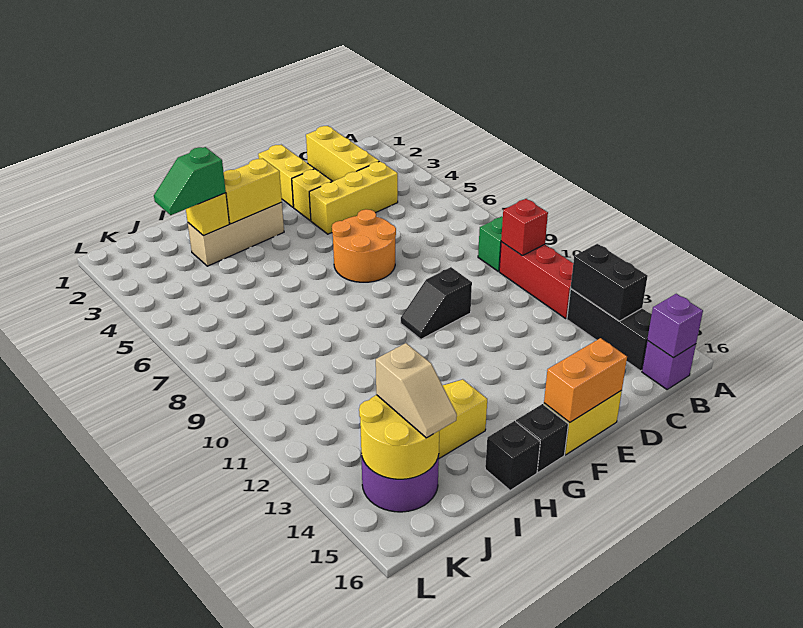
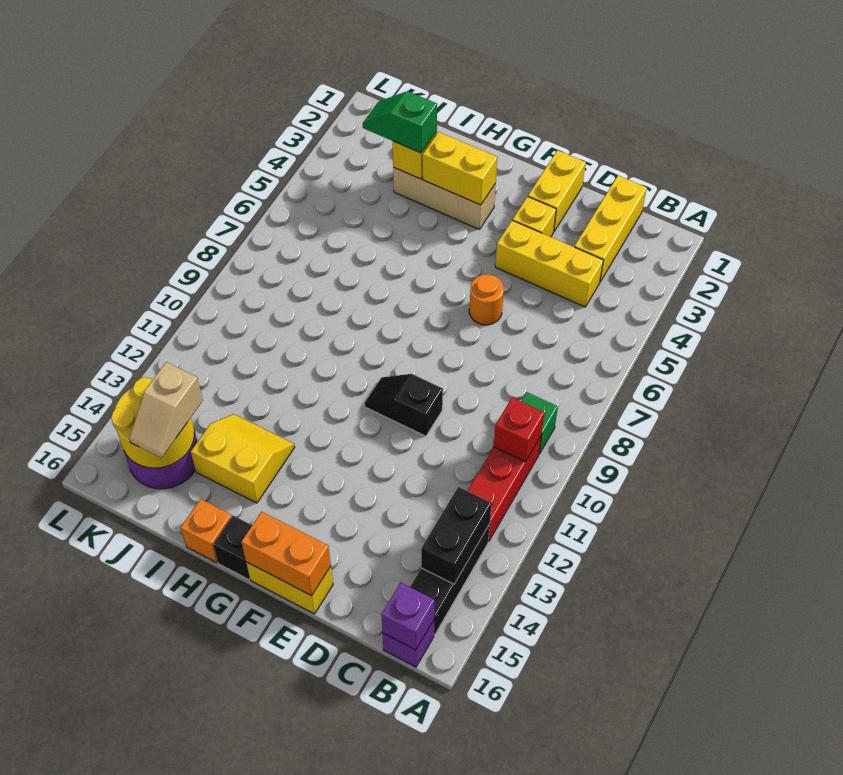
orange 2x2 round brick [332,209,396,282] -> orange 1x1 round brick [469,274,504,325]
black 1x1 brick [485,421,540,490] -> orange 1x1 brick [181,499,232,563]

